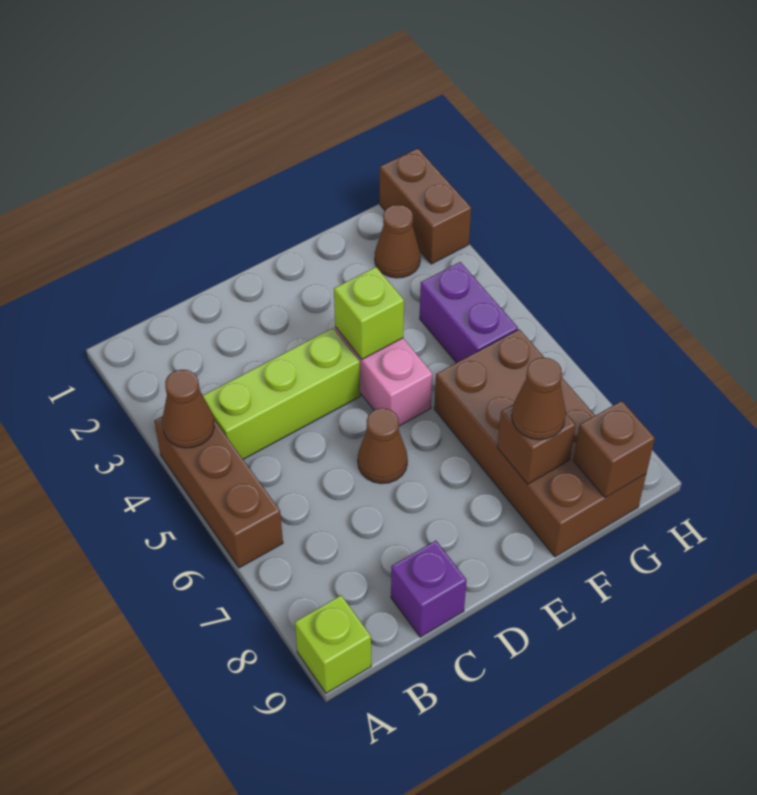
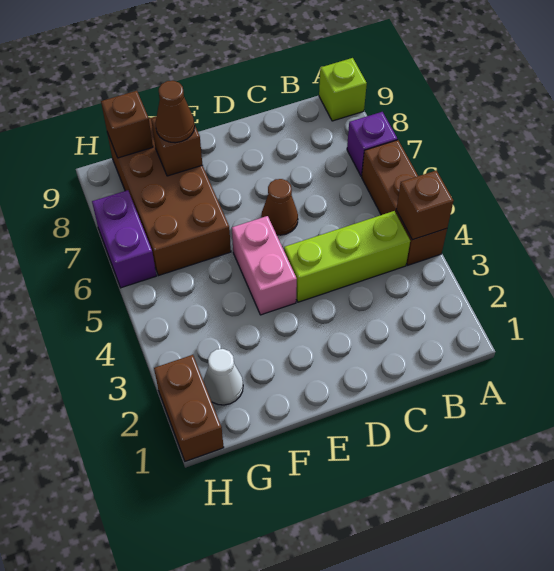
brown 1x1 cone [162,370,214,448] -> brown 1x1 brick [396,170,453,240]
purple 1x1 brick [391,541,467,637] -> purple 1x1 brick moved to [347,112,397,176]
lime 1x1 brick [334,267,404,359] -> none
brown 1x1 cone [375,205,421,278] -> white 1x1 cone [203,349,243,405]
purple 1x2 brick [420,262,518,363] -> purple 1x2 brick moved to [92,190,156,288]

